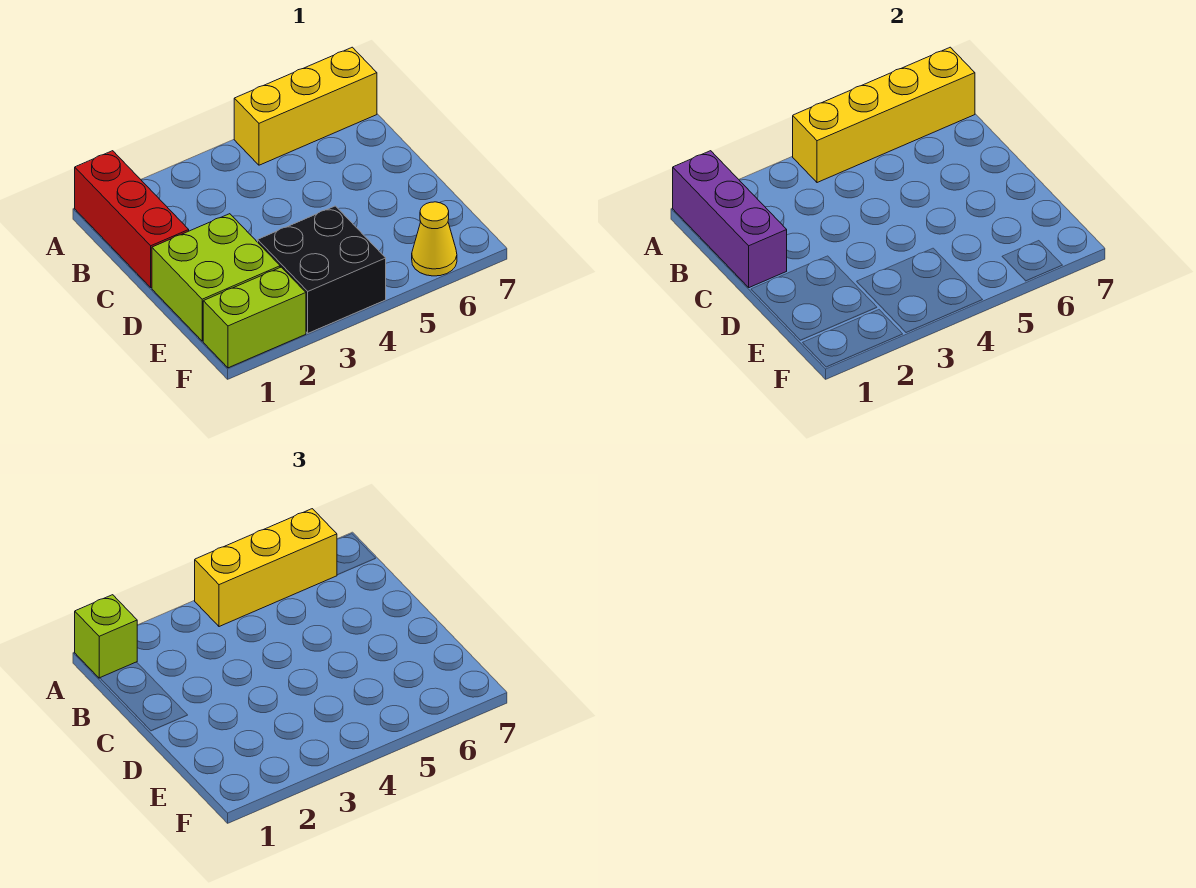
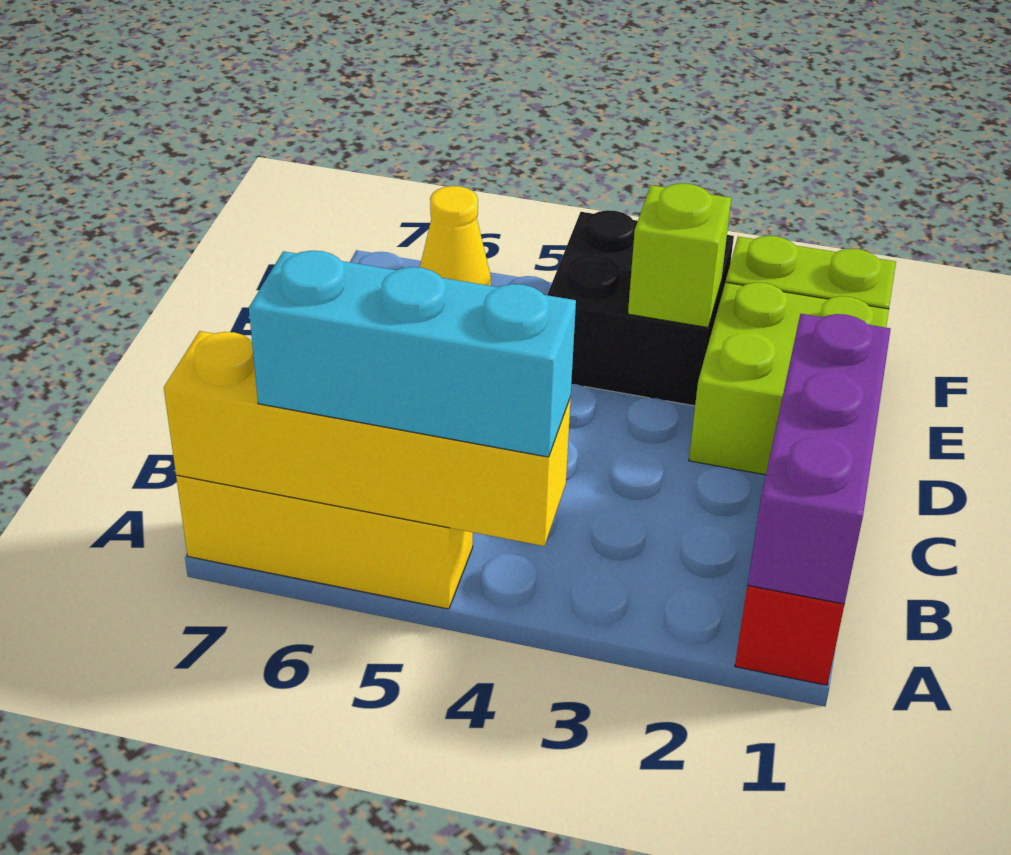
lime 1x1 brick [75,595,137,678] -> lime 1x1 brick moved to [628,183,731,328]
yellow 1x3 brick [195,509,337,627] -> cyan 1x3 brick [249,251,576,457]

